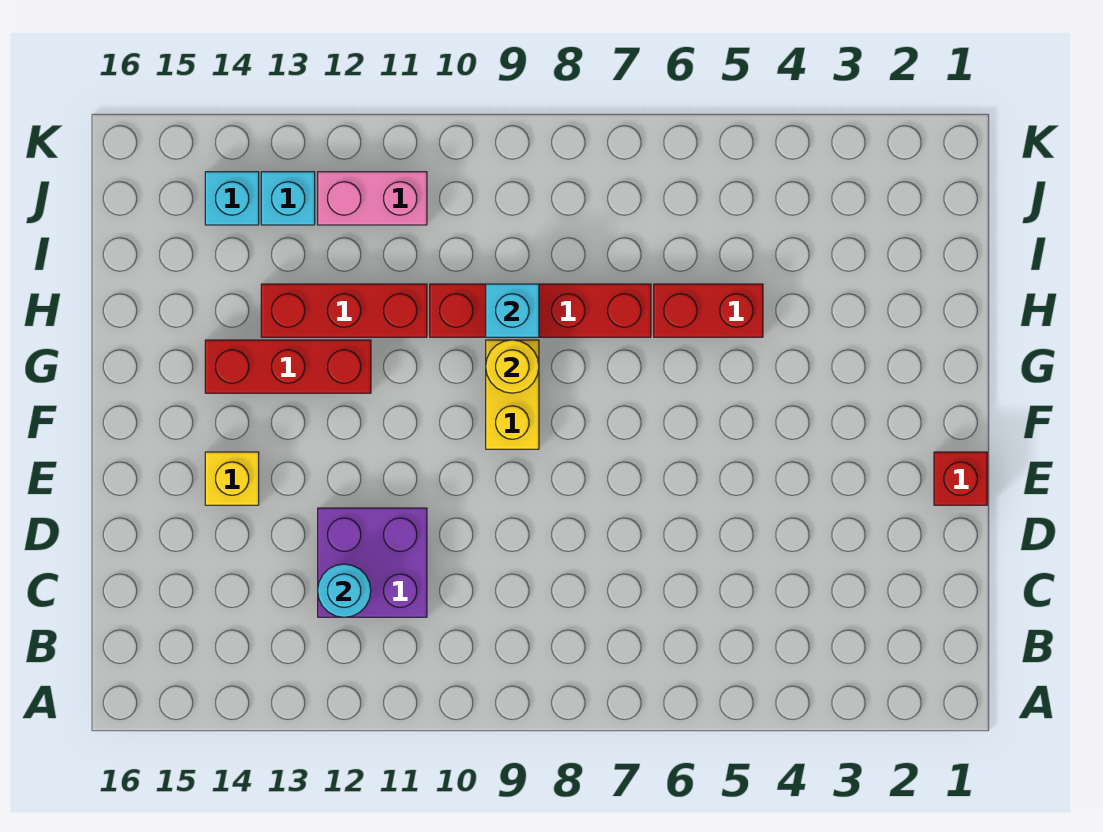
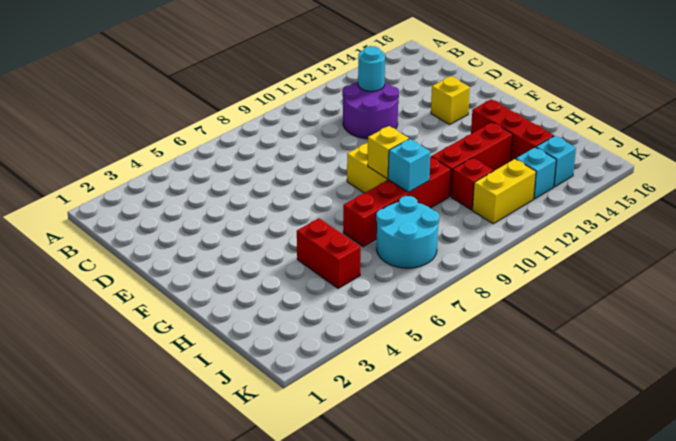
purple 2x2 brick [318,508,427,617] -> purple 2x2 round brick [342,82,399,139]
red 1x1 brick [934,452,987,505] -> red 1x1 brick moved to [451,158,493,210]
yellow 1x1 round brick [486,340,539,393] -> yellow 1x1 brick [368,126,409,179]
red 1x3 brick [205,340,371,393] -> red 1x3 brick turned to [471,99,554,161]
red 1x2 brick [654,284,763,337] -> red 1x2 brick turned to [297,218,361,288]
none -> cyan 2x2 round brick [376,196,439,268]
pink 1x2 brick [318,172,427,225] -> yellow 1x2 brick [473,159,536,224]

